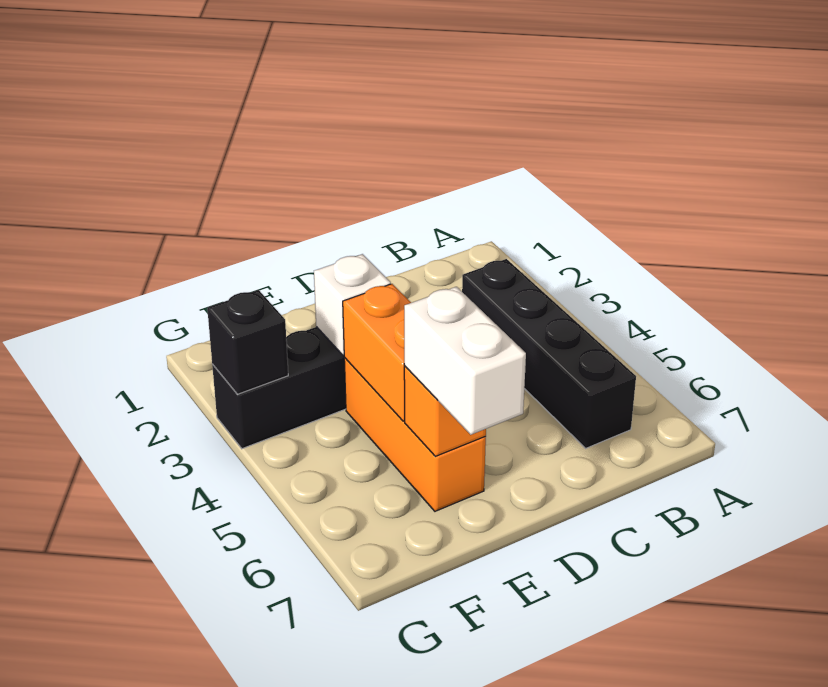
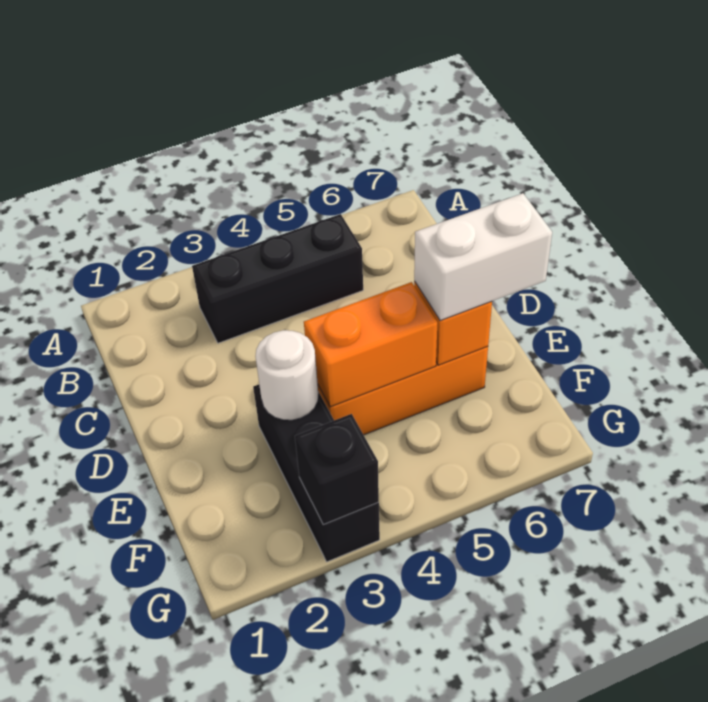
black 1x4 brick [462,259,636,448] -> black 1x3 brick [192,214,363,343]
white 1x1 brick [314,254,391,355] -> white 1x1 round brick [255,330,318,420]

